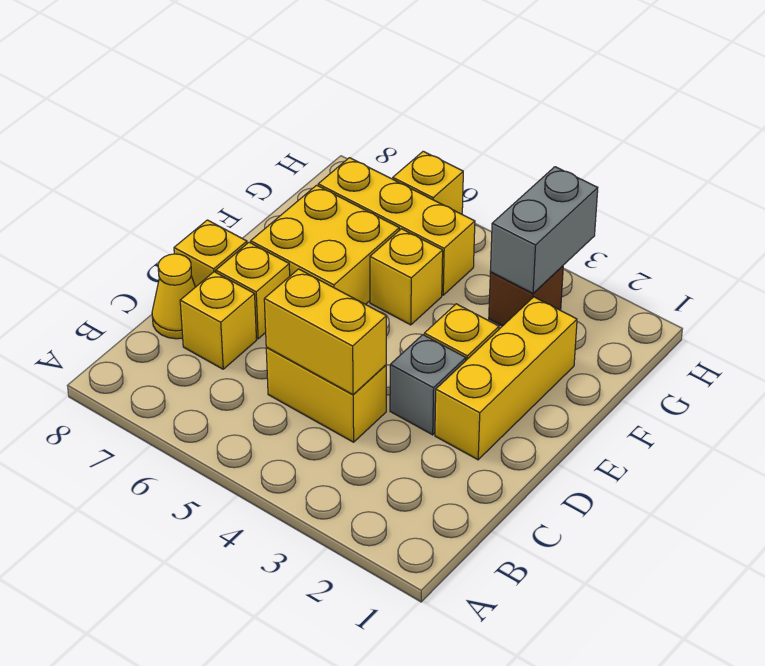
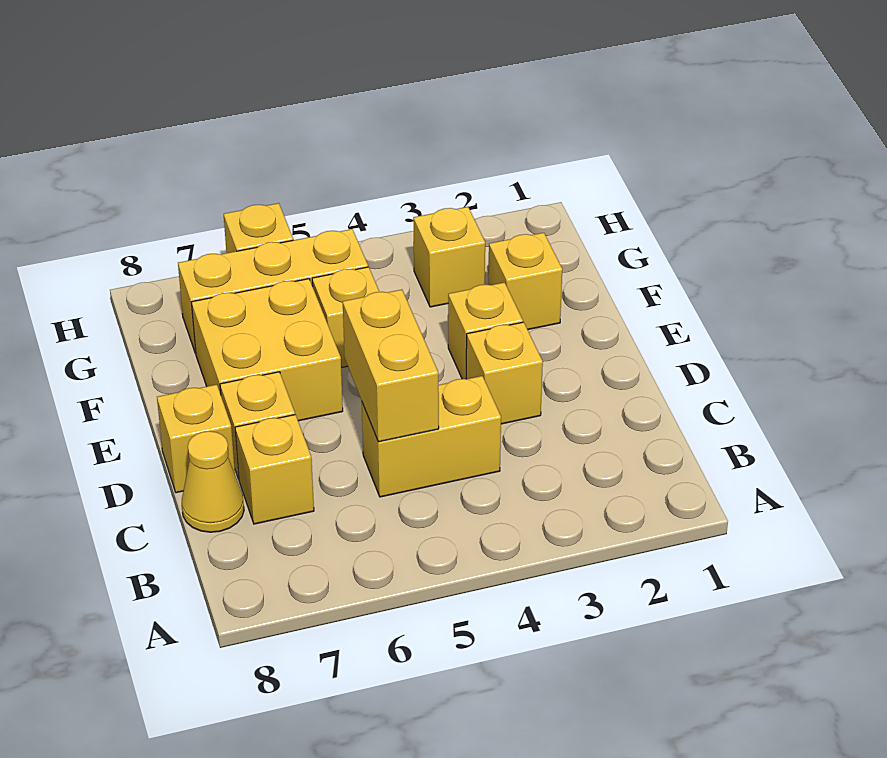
yellow 1x2 brick [264,269,386,395] -> yellow 1x2 brick turned to [343,290,439,442]
yellow 1x3 brick [435,297,577,460] -> yellow 1x1 brick [488,233,562,330]
grey 1x1 brick [390,335,466,435] -> yellow 1x1 brick [466,322,543,424]
brown 1x1 brick [489,266,563,326] -> yellow 1x1 brick [413,207,485,307]
grey 1x2 brick [490,167,598,293] -> none

